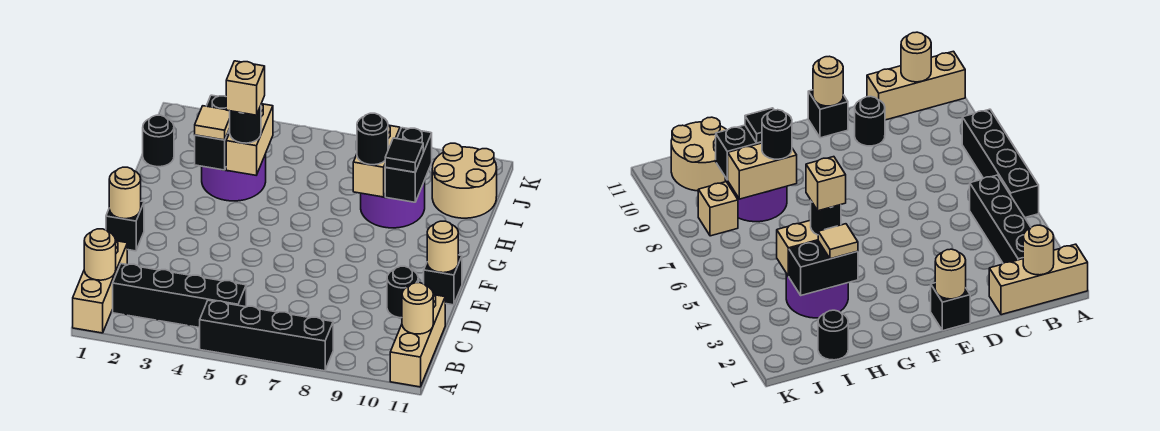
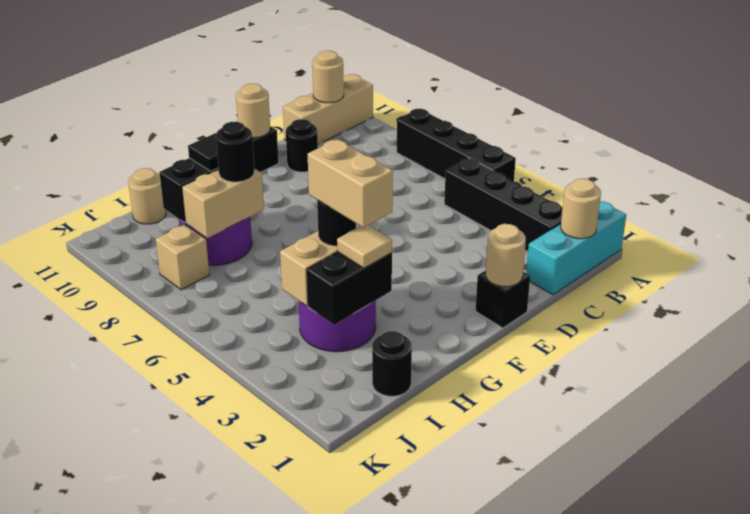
tan 1x3 brick [73,241,127,333] -> cyan 1x3 brick [526,201,626,295]
tan 1x1 brick [226,61,265,115] -> tan 1x2 brick [308,139,393,228]
tan 2x2 round brick [432,143,497,218] -> tan 1x1 round brick [128,168,166,224]

